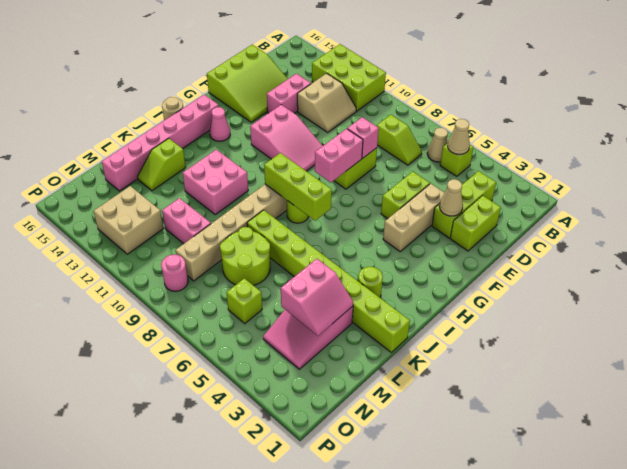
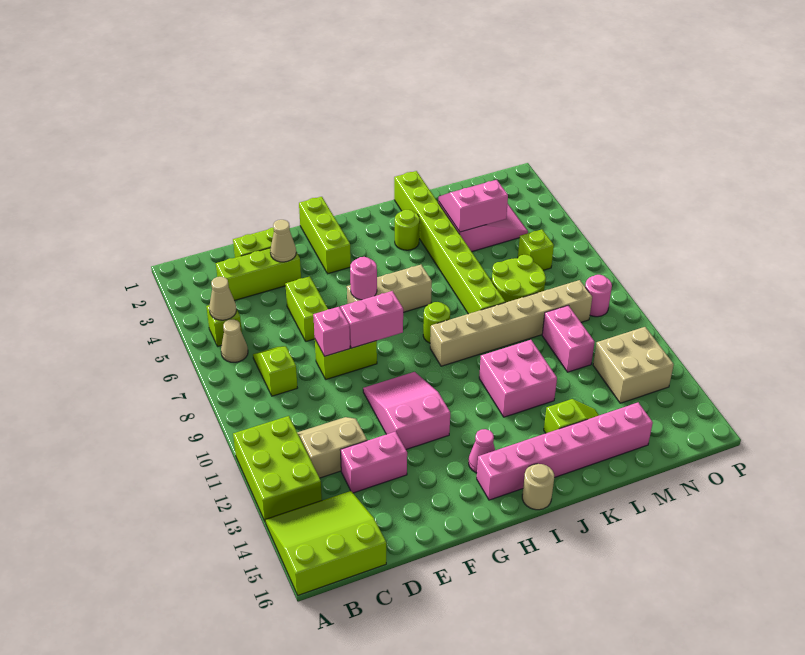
lime 3x3 slope [207,45,287,122] -> lime 3x3 slope moved to [265,491,386,595]
tan 1x3 brick [383,184,444,252] -> tan 1x3 brick moved to [347,265,432,312]
lime 1x2 brick [381,172,430,219] -> lime 1x2 brick turned to [285,276,328,341]
none -> pink 1x1 round brick [350,257,377,300]
lime 1x3 brick [264,153,332,221] -> lime 1x3 brick moved to [299,197,351,274]

